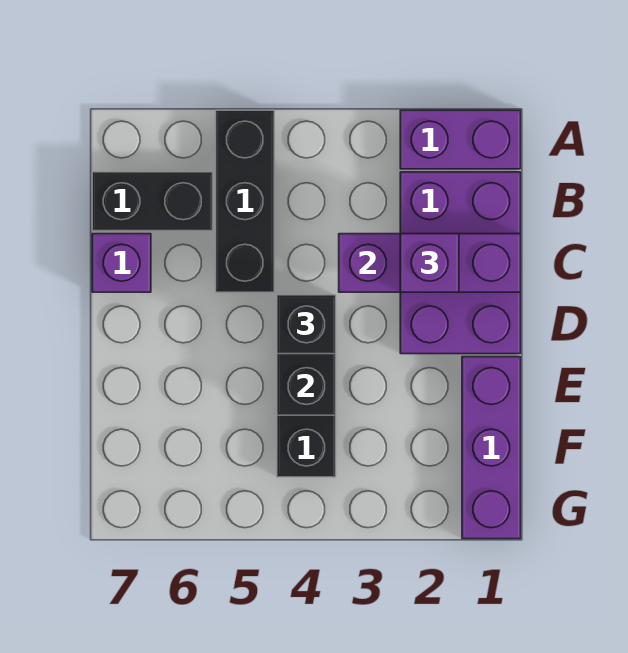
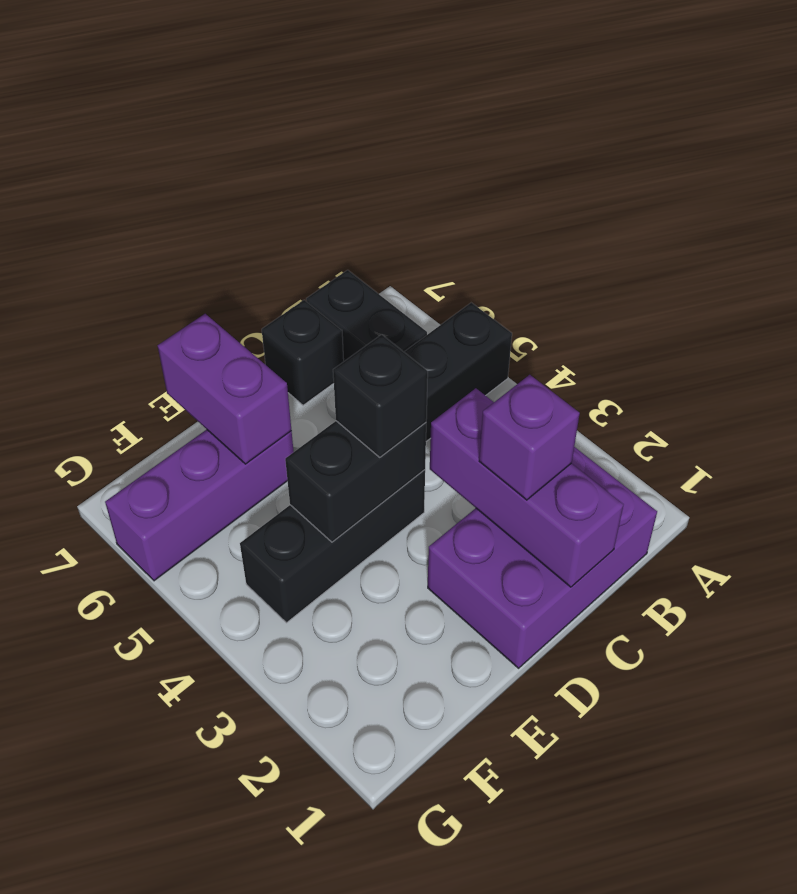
purple 1x2 brick [400,110,521,169] -> purple 1x2 brick moved to [158,314,291,464]
purple 1x1 brick [92,234,151,292] -> black 1x1 brick [262,300,344,405]
purple 1x3 brick [462,357,521,539] -> purple 1x3 brick moved to [105,430,294,581]

